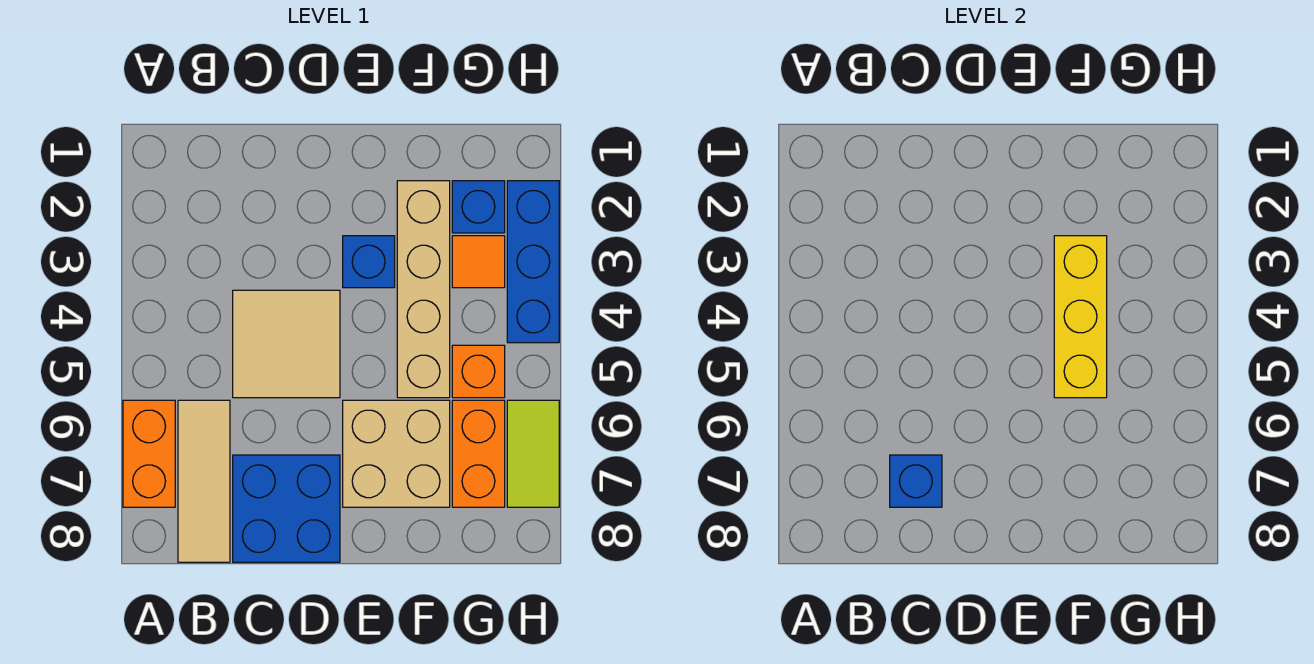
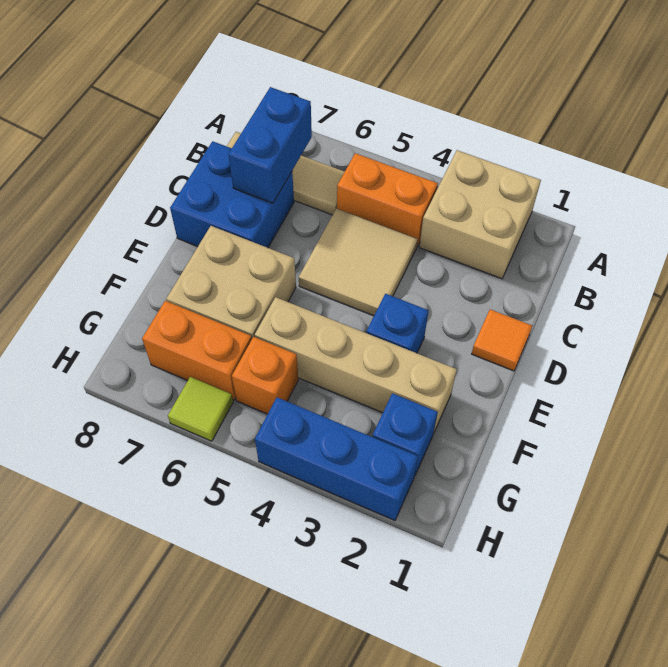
none -> tan 2x2 brick [419,150,541,279]
orange 1x2 brick [123,400,175,507] -> orange 1x2 brick moved to [337,153,438,246]
blue 1x1 brick [890,455,942,507] -> blue 1x2 brick [228,87,312,203]
yellow 1x3 brick [1054,236,1107,398] -> none
orange 1x1 tile [452,236,505,288] -> orange 1x1 tile moved to [472,309,532,371]
lime 1x2 tile [507,400,559,507] -> lime 1x1 tile [168,377,233,441]

